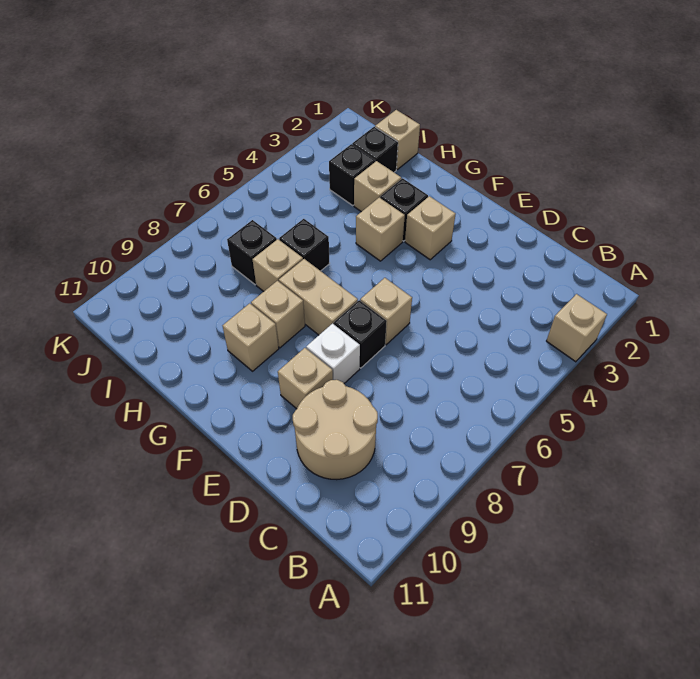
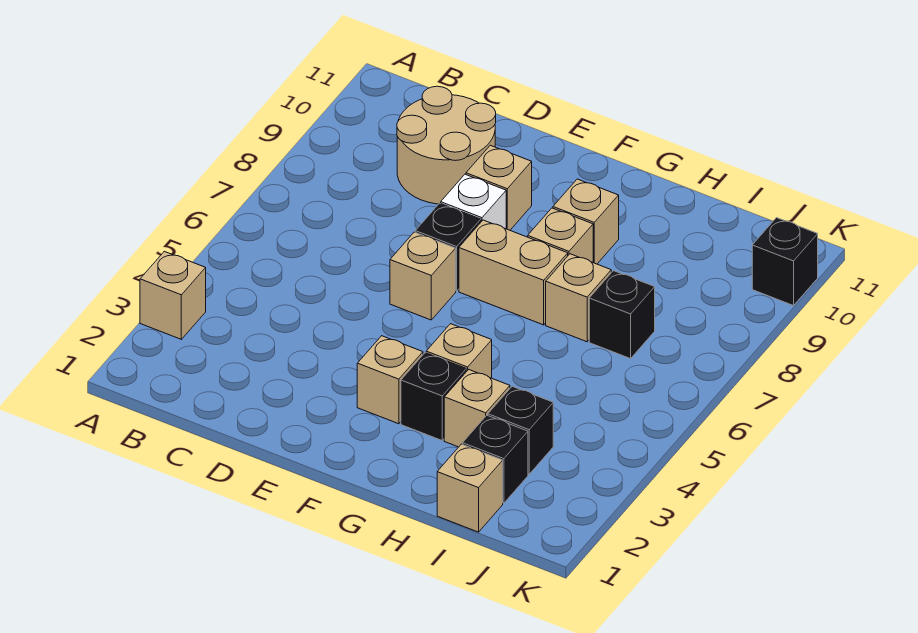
black 1x1 brick [279,219,330,271] -> black 1x1 brick moved to [752,218,818,306]

